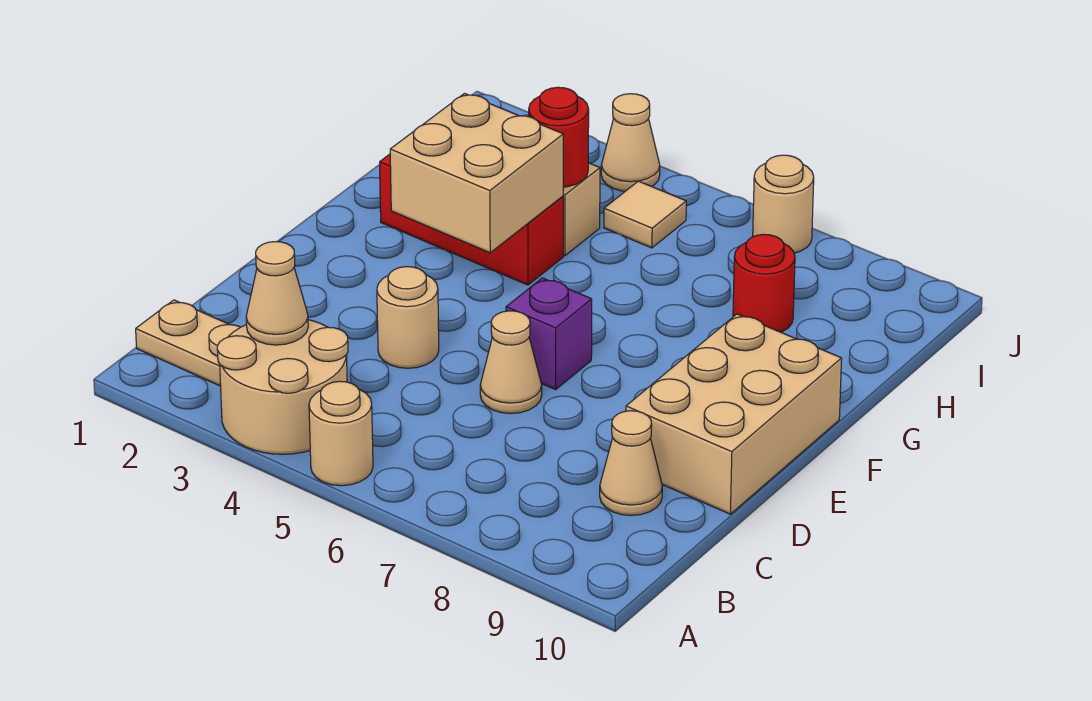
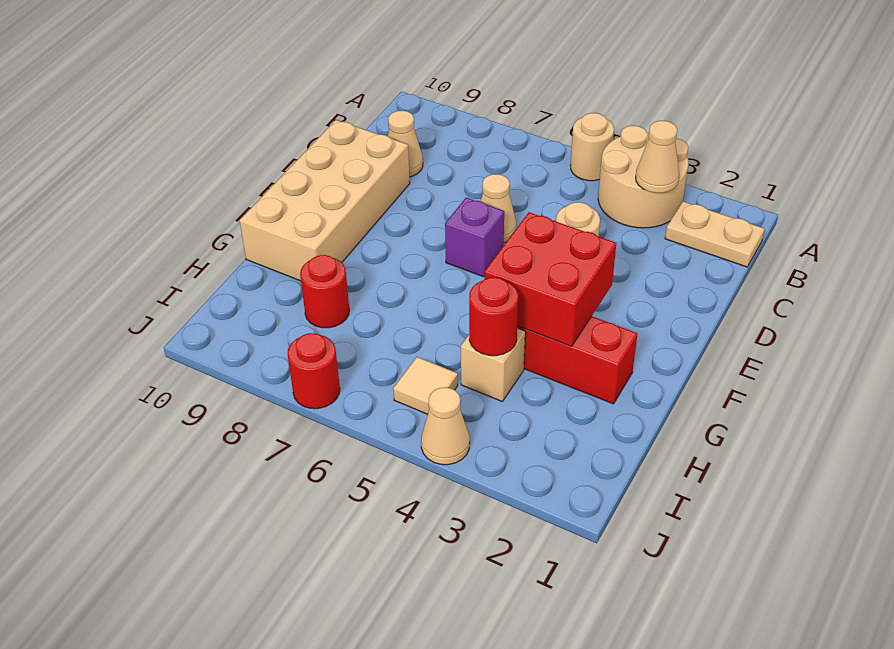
tan 2x3 brick [626,314,842,514] -> tan 2x4 brick [240,120,410,281]
tan 2x2 brick [390,93,563,253] -> red 2x2 brick [484,212,616,346]
tan 1x1 round brick [753,155,814,253] -> red 1x1 round brick [287,333,340,409]

